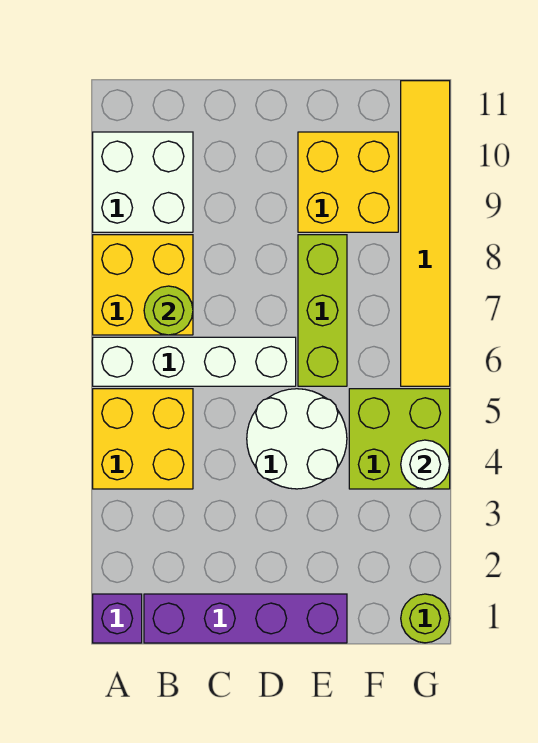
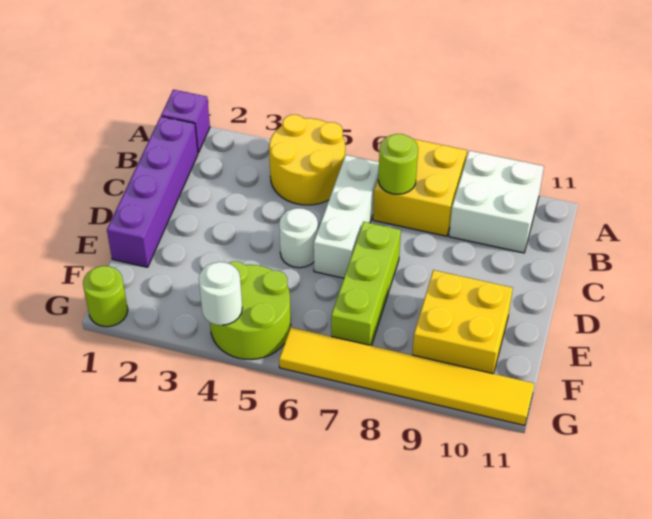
yellow 2x2 brick [93,389,193,489] -> yellow 2x2 round brick [269,115,345,205]
white 1x4 brick [93,337,296,386] -> white 1x3 brick [314,155,379,278]
white 2x2 round brick [247,389,347,489] -> white 1x1 round brick [279,208,318,268]
lime 1x3 brick [298,235,347,386] -> lime 1x3 brick turned to [331,222,401,346]
lime 2x2 brick [349,389,450,489] -> lime 2x2 round brick [210,262,291,360]

